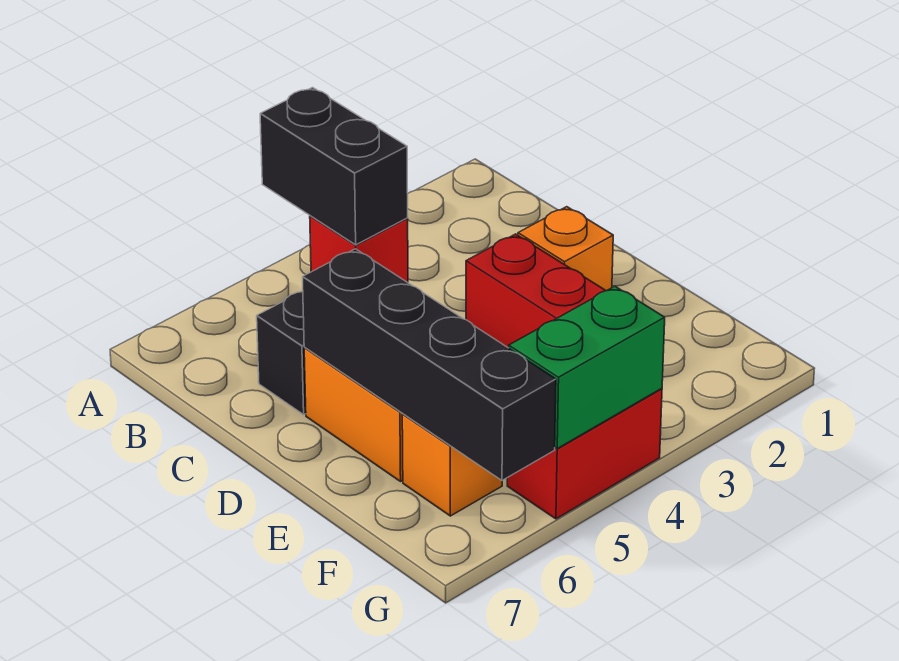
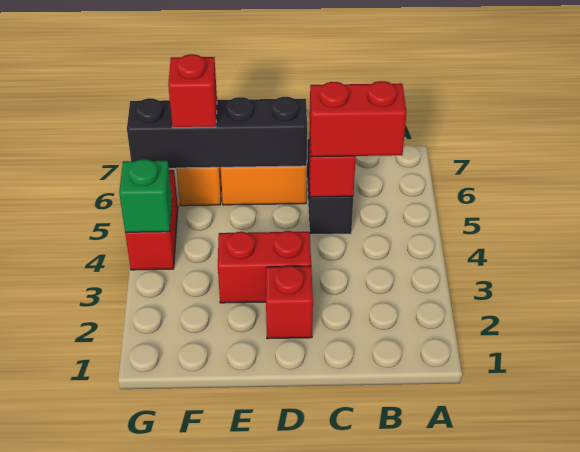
black 1x2 brick [260,88,408,245] -> red 1x2 brick [310,81,406,157]
orange 1x1 brick [518,207,613,291] -> red 1x1 brick [266,266,313,339]
none -> red 1x1 brick [168,54,217,128]
green 1x2 brick [509,286,665,448] -> green 1x1 brick [119,159,172,233]

